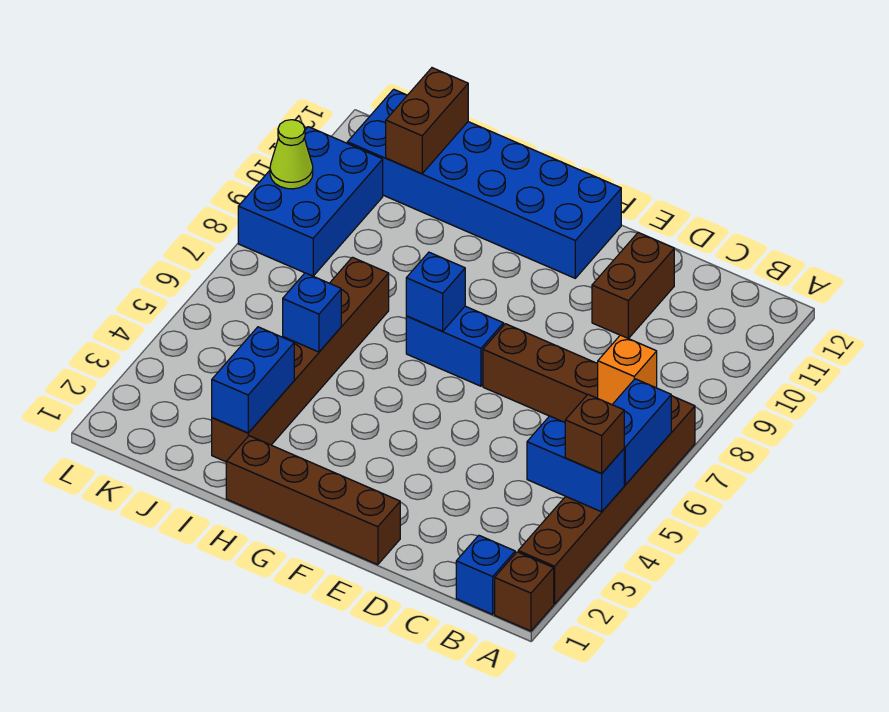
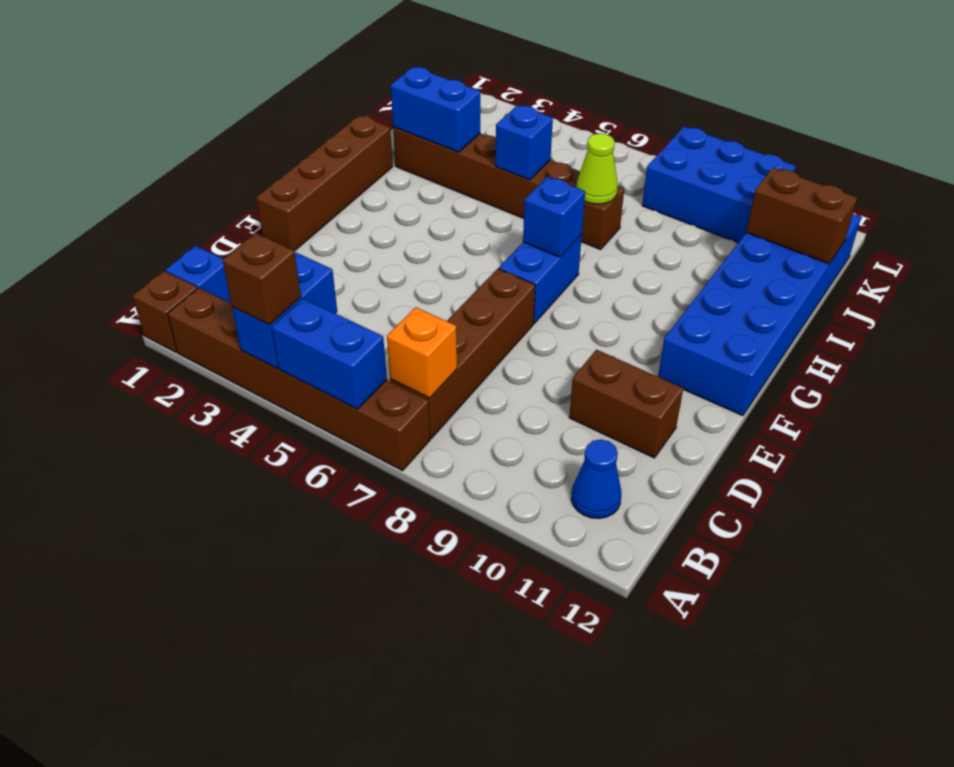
none -> blue 1x1 cone [571,440,621,518]
lime 1x1 cone [270,120,313,189] -> lime 1x1 cone moved to [576,133,618,204]

